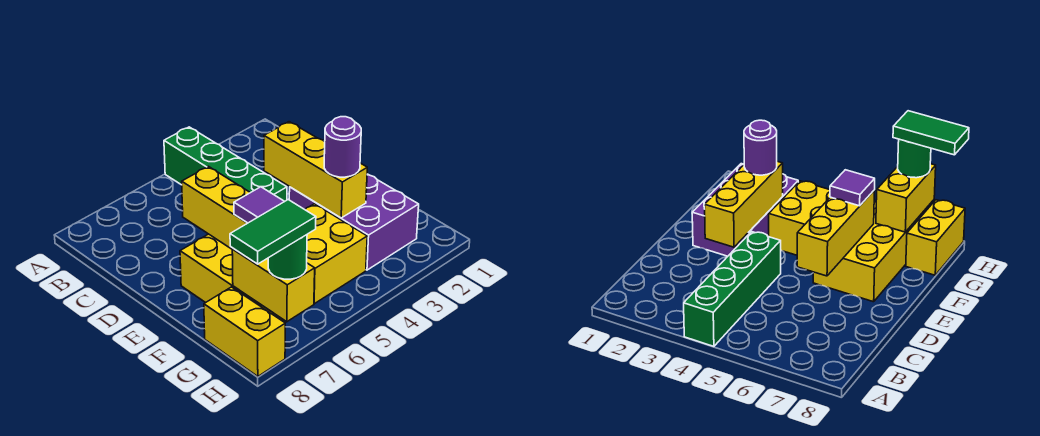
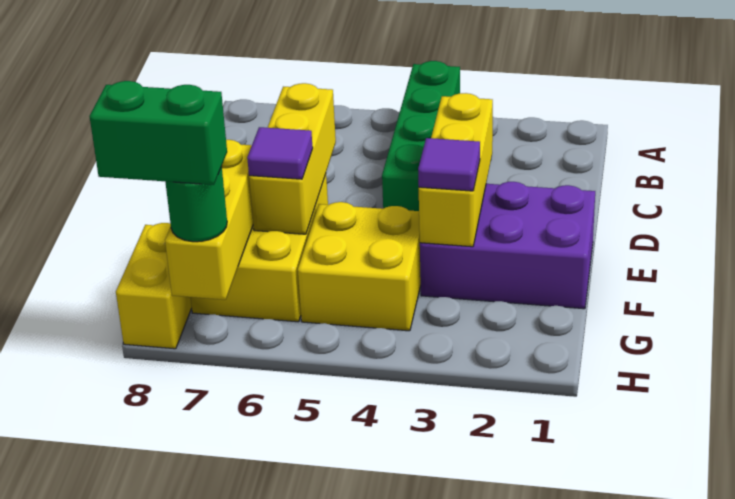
purple 2x3 brick [289,174,419,270] -> purple 2x3 brick turned to [420,182,595,309]
purple 1x1 round brick [324,117,361,177] -> purple 1x1 tile [418,138,480,191]
yellow 1x2 brick [232,248,315,322] -> yellow 1x3 brick [165,140,253,300]
green 1x2 tile [230,200,316,264] -> green 1x2 brick [89,81,227,185]

